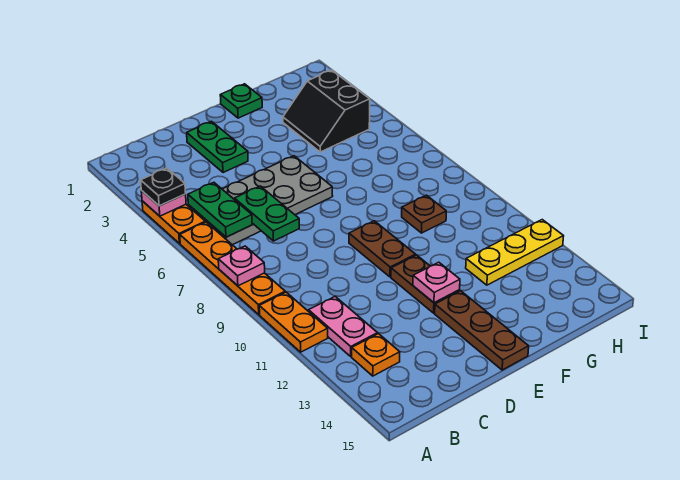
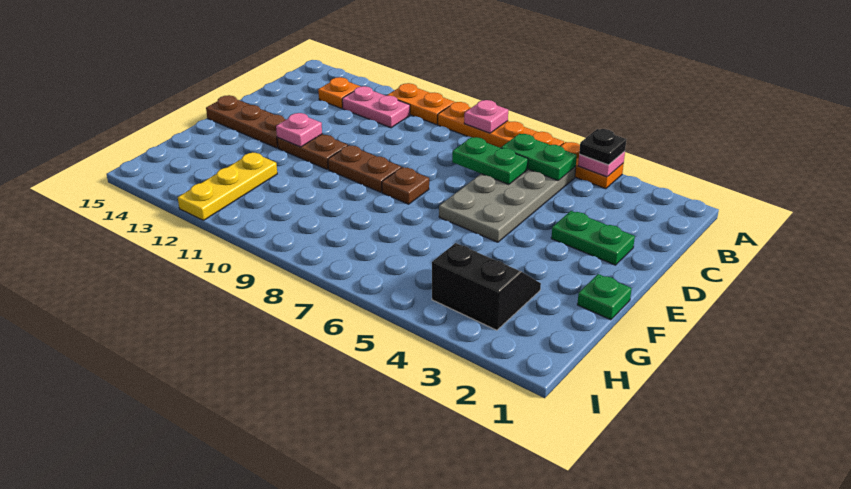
brown 1x1 plate [402,195,446,233] -> brown 1x1 plate moved to [382,167,429,204]

